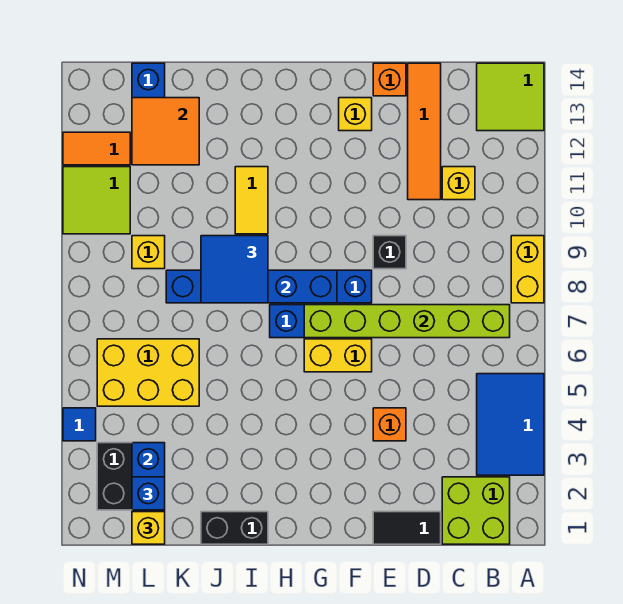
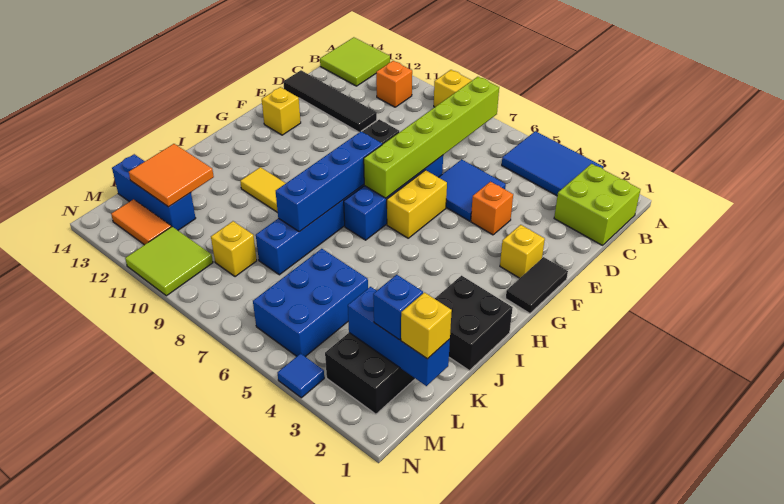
yellow 1x1 brick [442,167,475,200] -> yellow 1x1 brick moved to [500,225,545,278]
black 1x2 tile [373,512,441,544] -> black 1x2 tile moved to [506,257,568,313]
orange 1x4 tile [408,63,441,200] -> black 1x4 tile [283,70,377,132]
orange 1x1 brick [373,63,406,96] -> orange 1x1 brick moved to [376,61,412,107]
black 1x2 brick [201,512,268,544] -> black 2x2 brick [435,276,513,370]
blue 2x2 tile [201,236,268,303] -> blue 2x2 tile moved to [439,159,506,221]
yellow 2x3 brick [97,339,199,406] -> blue 2x3 brick [253,249,368,357]
orange 1x2 tile [63,132,130,165] -> orange 1x2 tile turned to [111,199,171,245]

